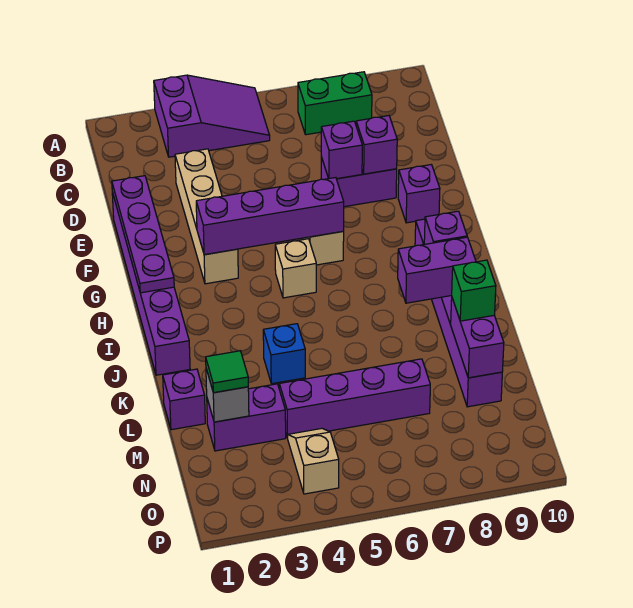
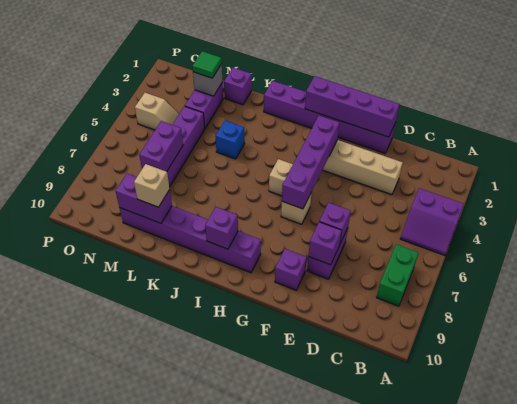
purple 2x3 slope [154,75,270,157] -> purple 2x2 slope [400,188,464,255]
purple 1x4 plate [112,176,174,293] -> purple 1x4 brick [305,76,399,137]
purple 1x2 brick [398,237,476,303] -> purple 1x2 brick moved to [139,121,183,172]
green 1x1 brick [452,260,496,321] -> tan 1x1 brick [134,164,170,207]

